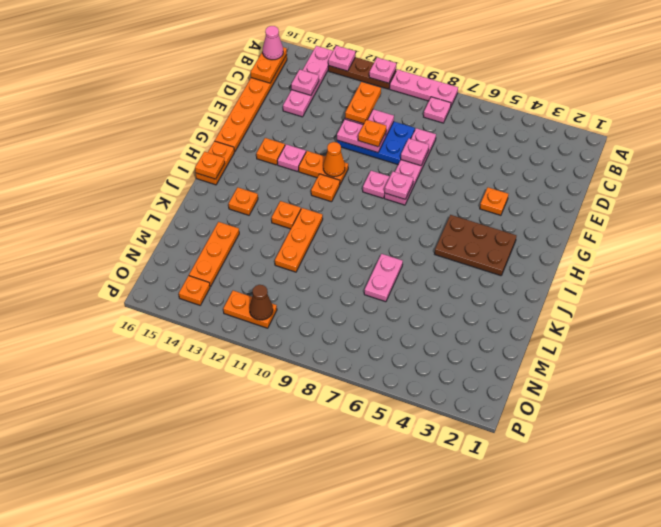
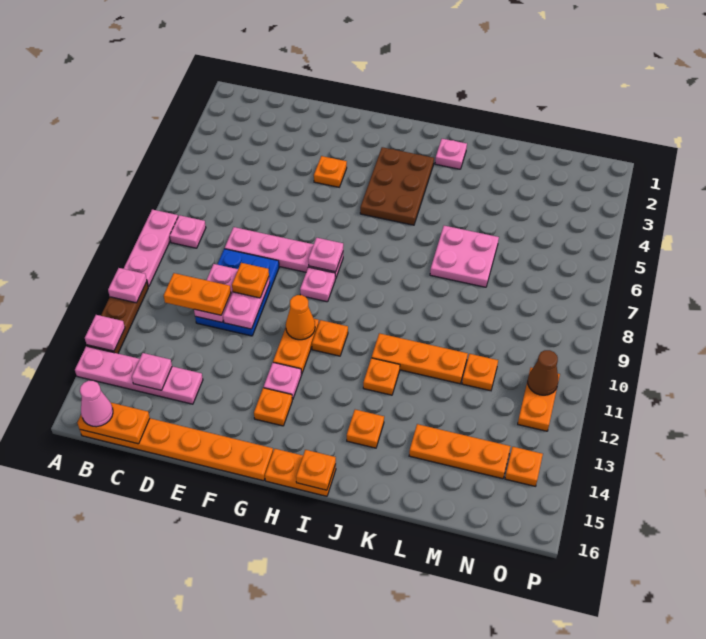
pink 1x1 plate [401,139,429,166] -> pink 1x1 plate moved to [435,139,467,169]
pink 1x2 plate [364,254,403,302] -> pink 2x2 plate [430,226,499,287]
none -> orange 1x1 plate [462,354,498,391]

